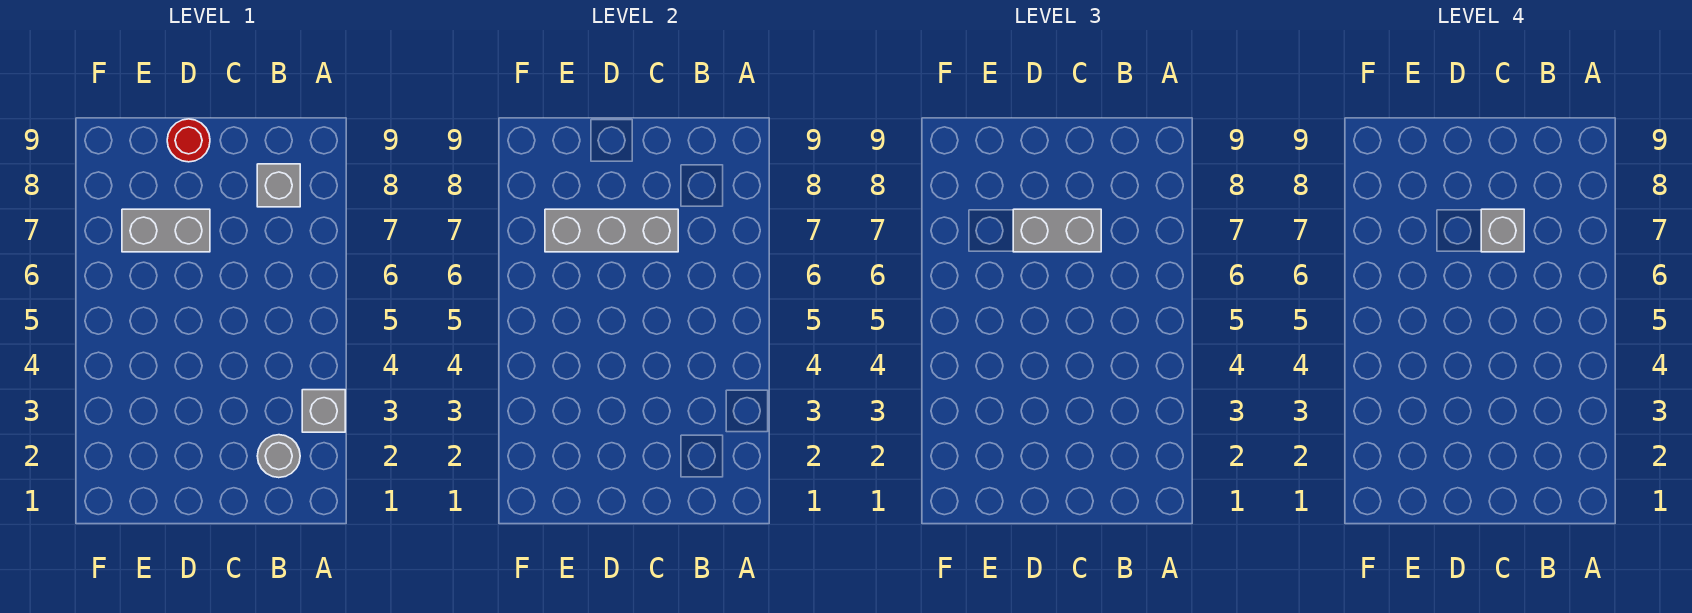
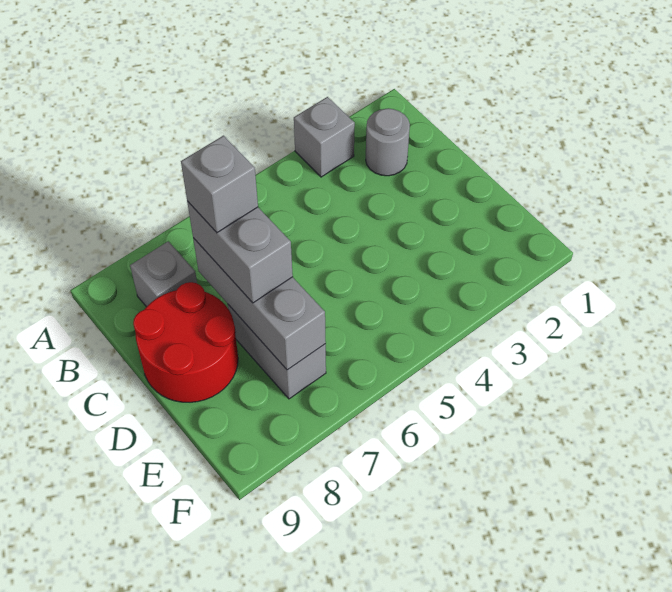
red 1x1 round brick [167,119,210,162] -> red 2x2 round brick [133,282,238,402]

